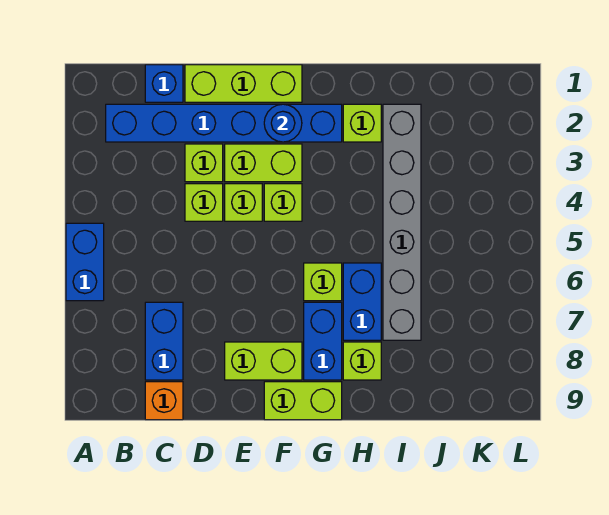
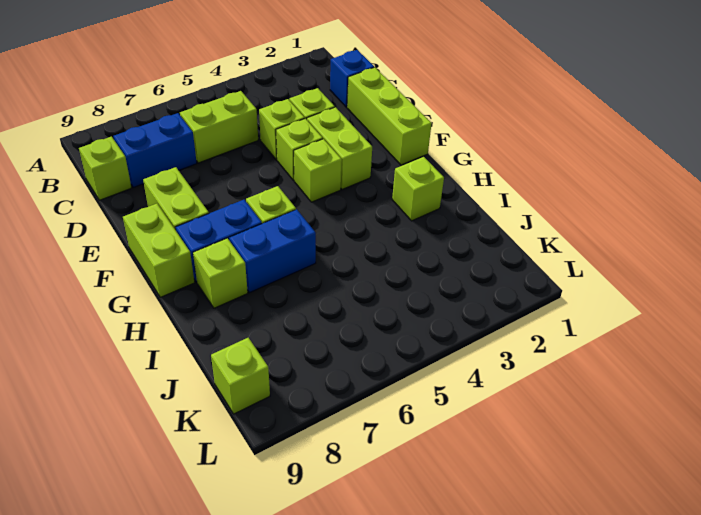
blue 1x2 brick [66,223,104,301] -> none
blue 1x6 brick [106,104,342,142] -> none
none -> lime 1x2 brick [180,91,258,163]
orange 1x1 brick [145,382,183,420] -> lime 1x1 brick [79,137,132,200]
blue 1x1 round brick [264,104,302,142] -> none
grey 1x6 brick [383,104,421,340] -> none
none -> lime 1x1 brick [211,338,270,414]

